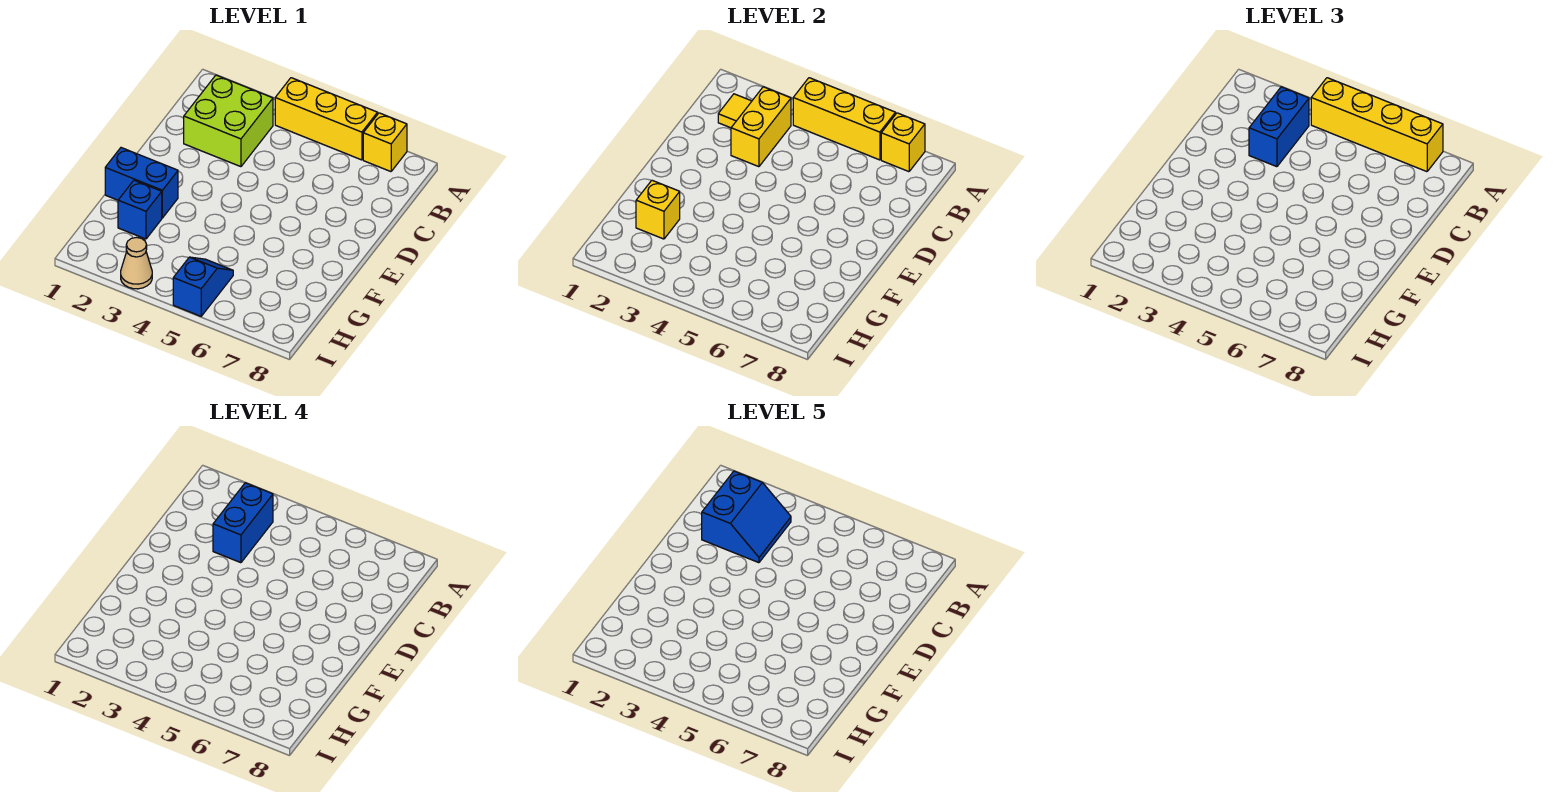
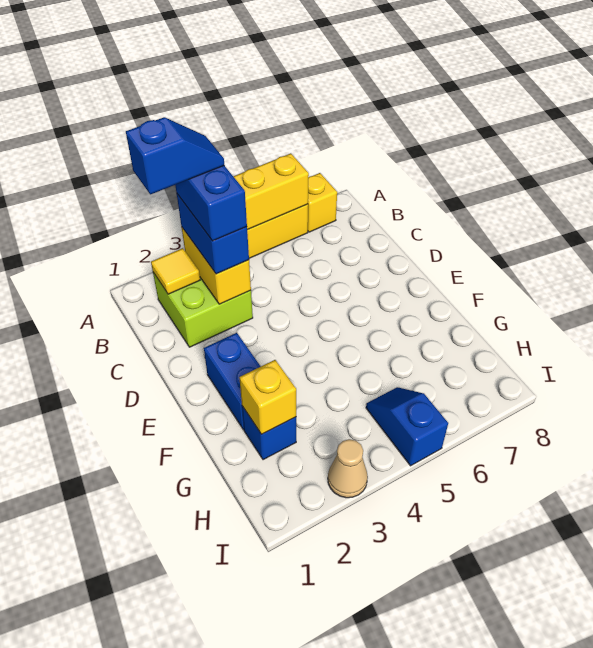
yellow 1x4 brick [1311,78,1443,172] -> none
yellow 1x1 brick [881,113,925,172] -> none
blue 2x2 slope [702,471,791,563] -> blue 1x2 slope [126,117,224,194]
blue 1x2 brick [105,148,178,218] -> blue 1x2 brick turned to [204,333,261,429]

